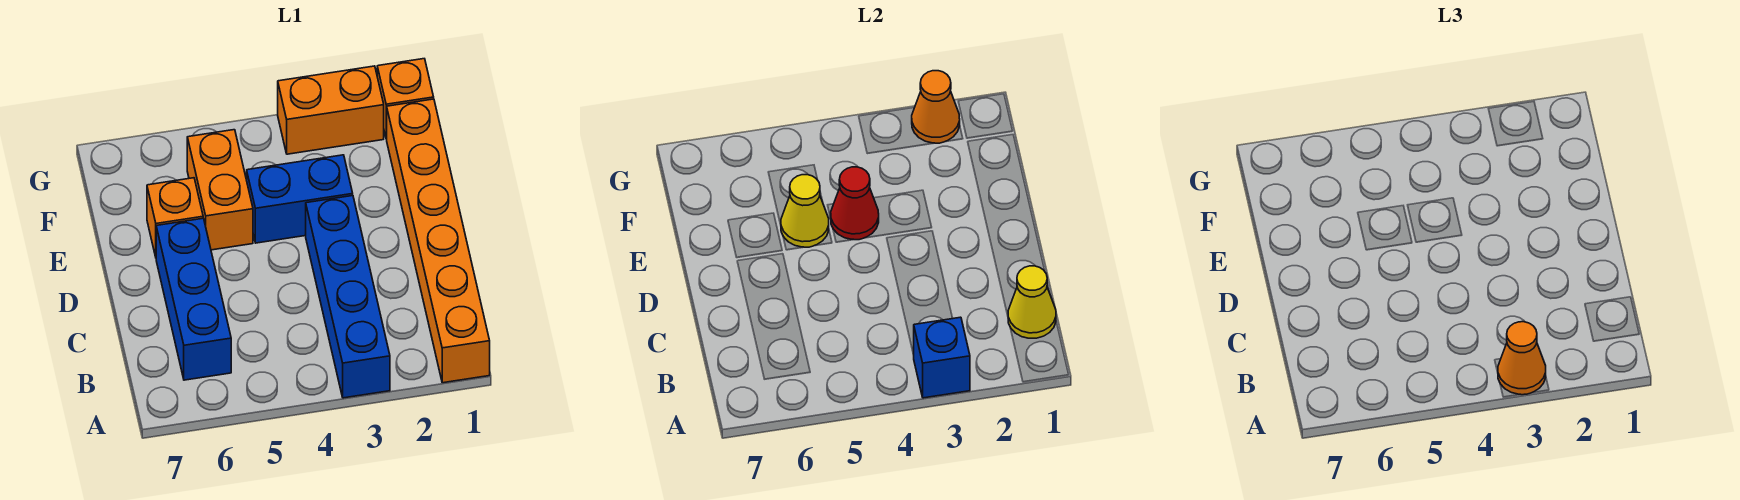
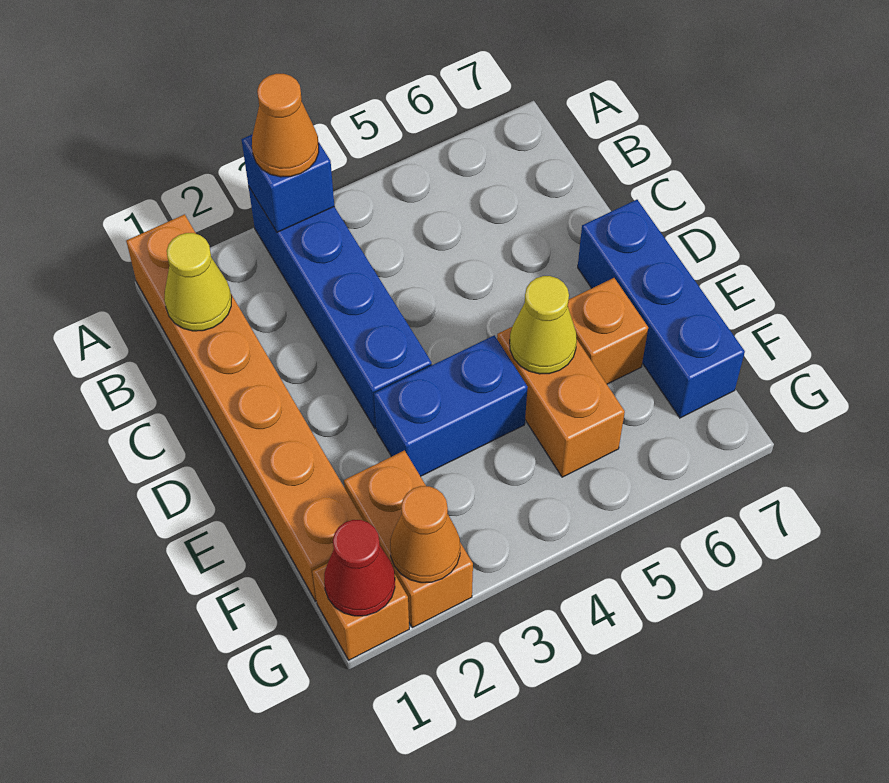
blue 1x3 brick [156,218,231,380] -> blue 1x3 brick moved to [578,200,745,418]
red 1x1 cone [831,167,879,240] -> red 1x1 cone moved to [324,520,395,616]
orange 1x2 brick [278,66,384,154] -> orange 1x2 brick turned to [344,450,473,628]

